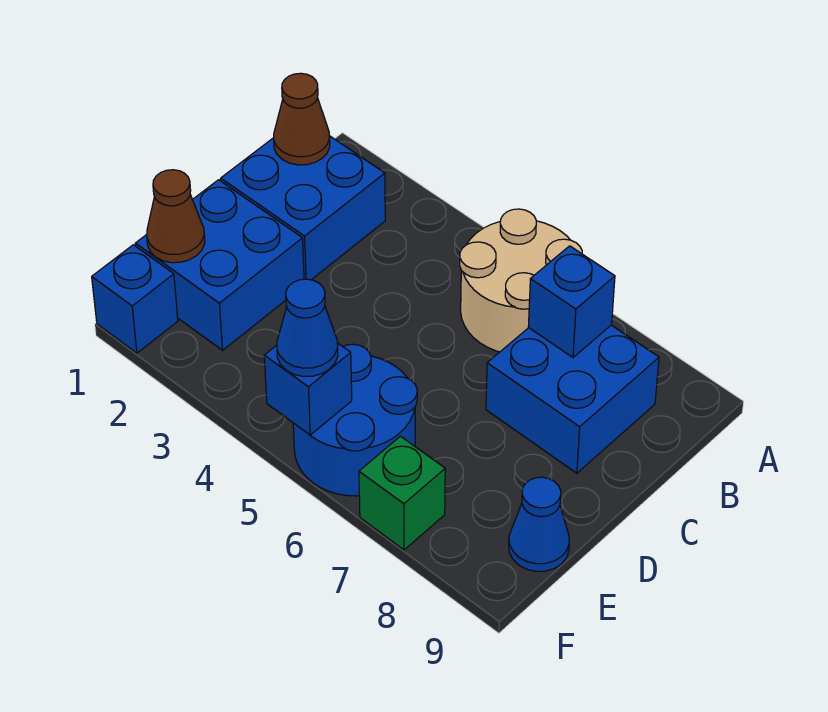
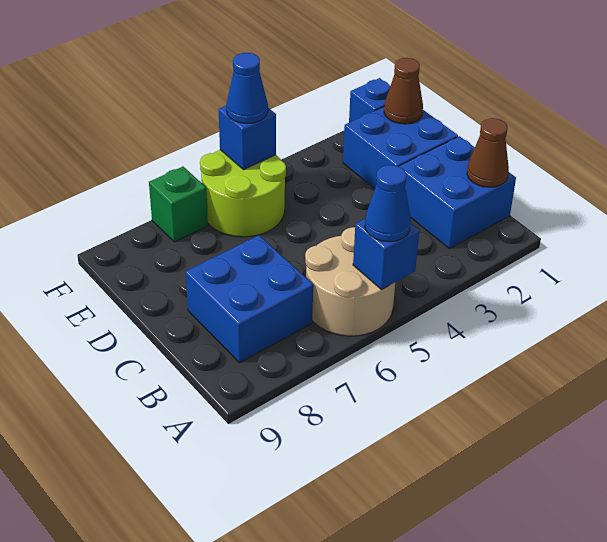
blue 1x1 brick [528,246,615,357] -> blue 1x1 brick moved to [353,219,420,290]
blue 2x2 round brick [293,344,417,496] -> lime 2x2 round brick [200,150,286,237]
blue 1x1 cone [509,477,569,571] -> blue 1x1 cone moved to [365,165,411,242]

